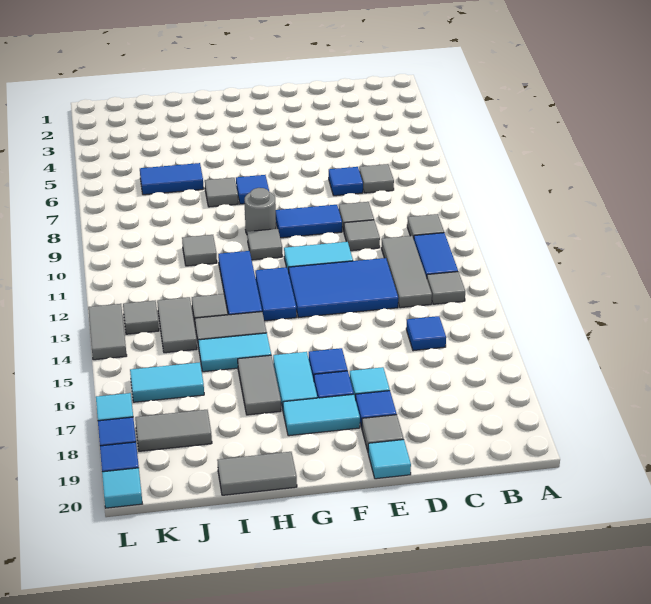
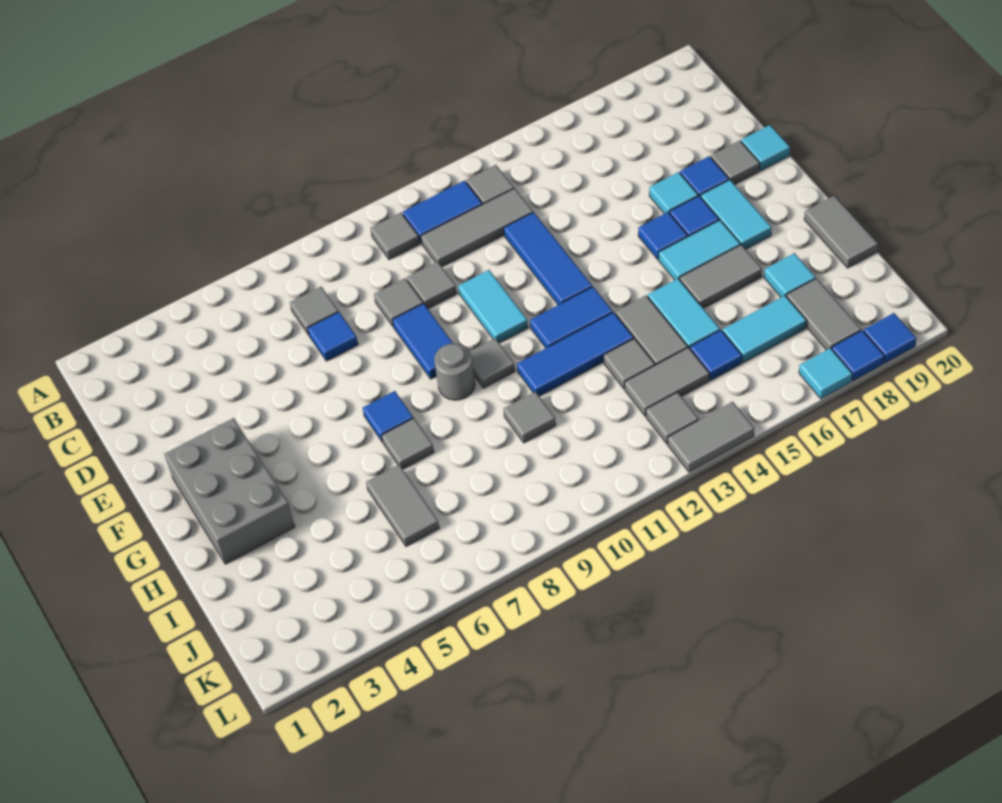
blue 1x1 tile [406,316,446,351] -> blue 1x1 tile moved to [690,330,742,380]
blue 2x3 tile [289,258,398,318] -> blue 1x3 tile [504,212,592,305]
none -> grey 2x3 brick [164,418,295,564]
blue 1x2 tile [140,163,204,195] -> grey 1x2 tile [366,465,439,547]
cyan 1x2 tile [130,362,204,402] -> cyan 1x2 tile turned to [723,296,806,363]
cyan 1x1 tile [102,468,142,508] -> cyan 1x1 tile moved to [764,253,816,297]

